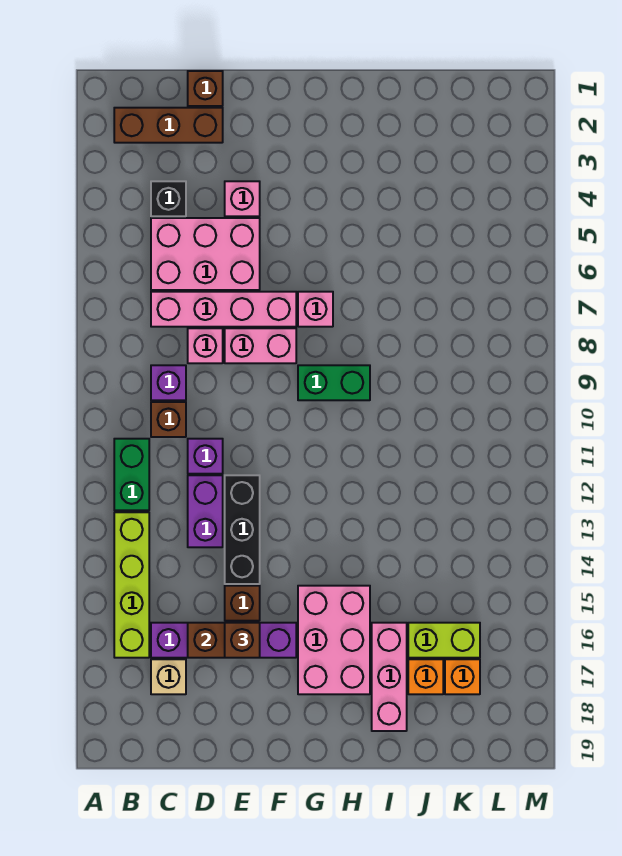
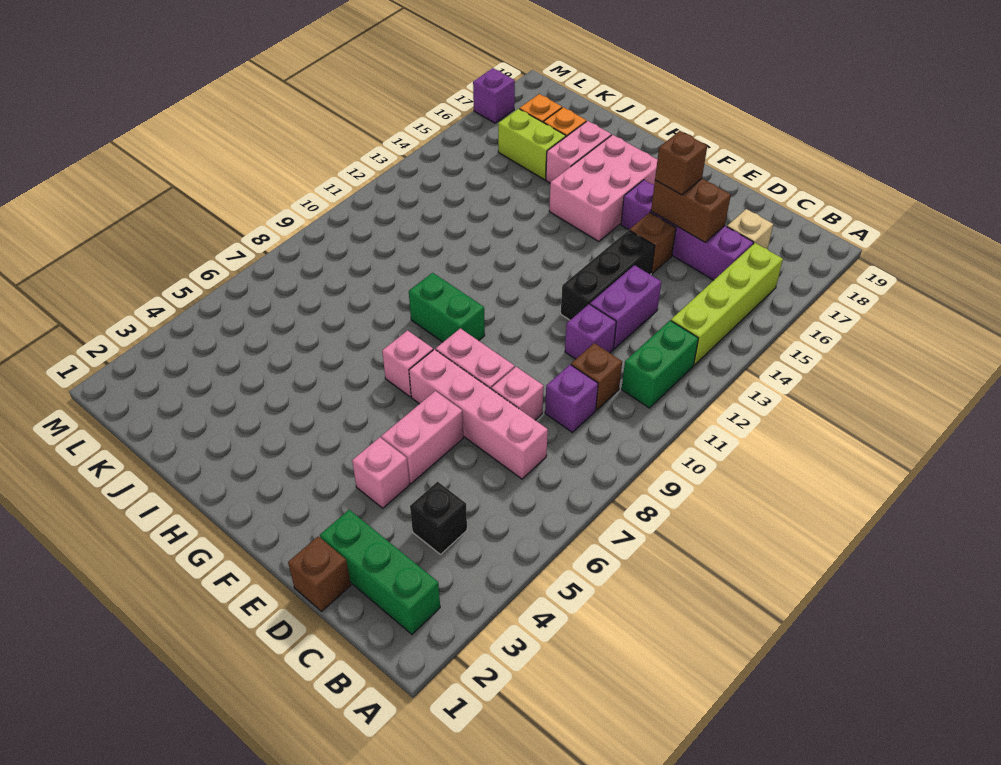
brown 1x3 brick [114,108,223,143] -> green 1x3 brick [320,510,440,634]
pink 2x3 brick [151,218,260,290] -> pink 1x2 brick [381,391,463,484]
pink 1x3 brick [372,623,407,731] -> pink 1x2 brick [546,121,611,183]
none -> purple 1x1 brick [473,68,515,123]

